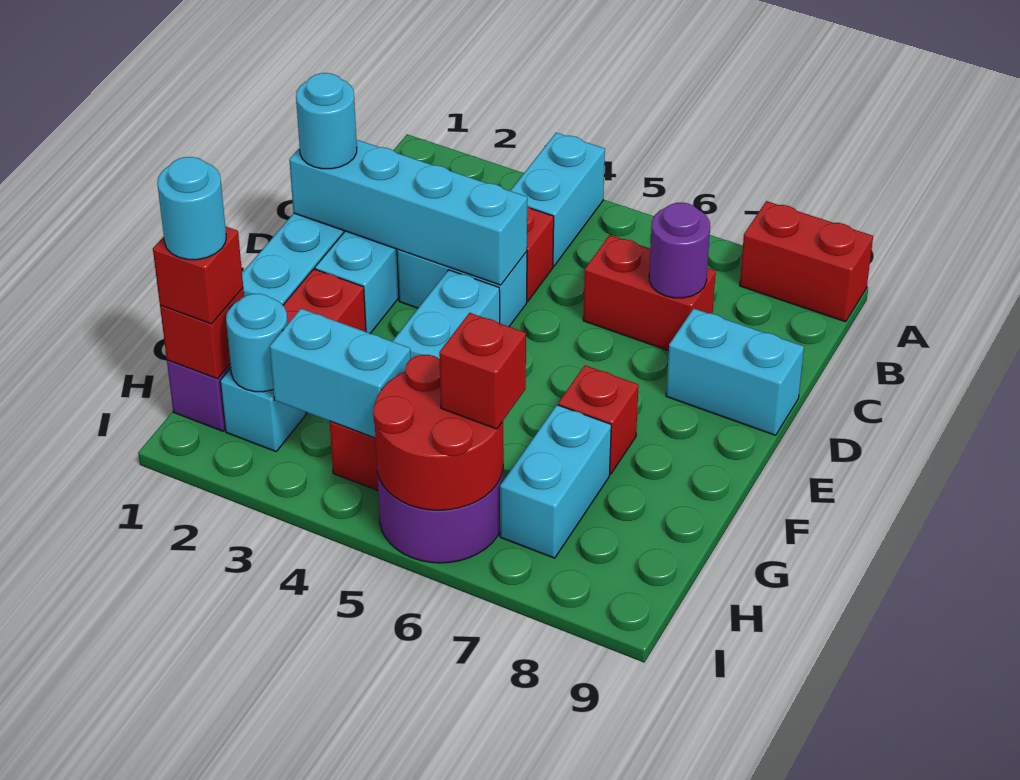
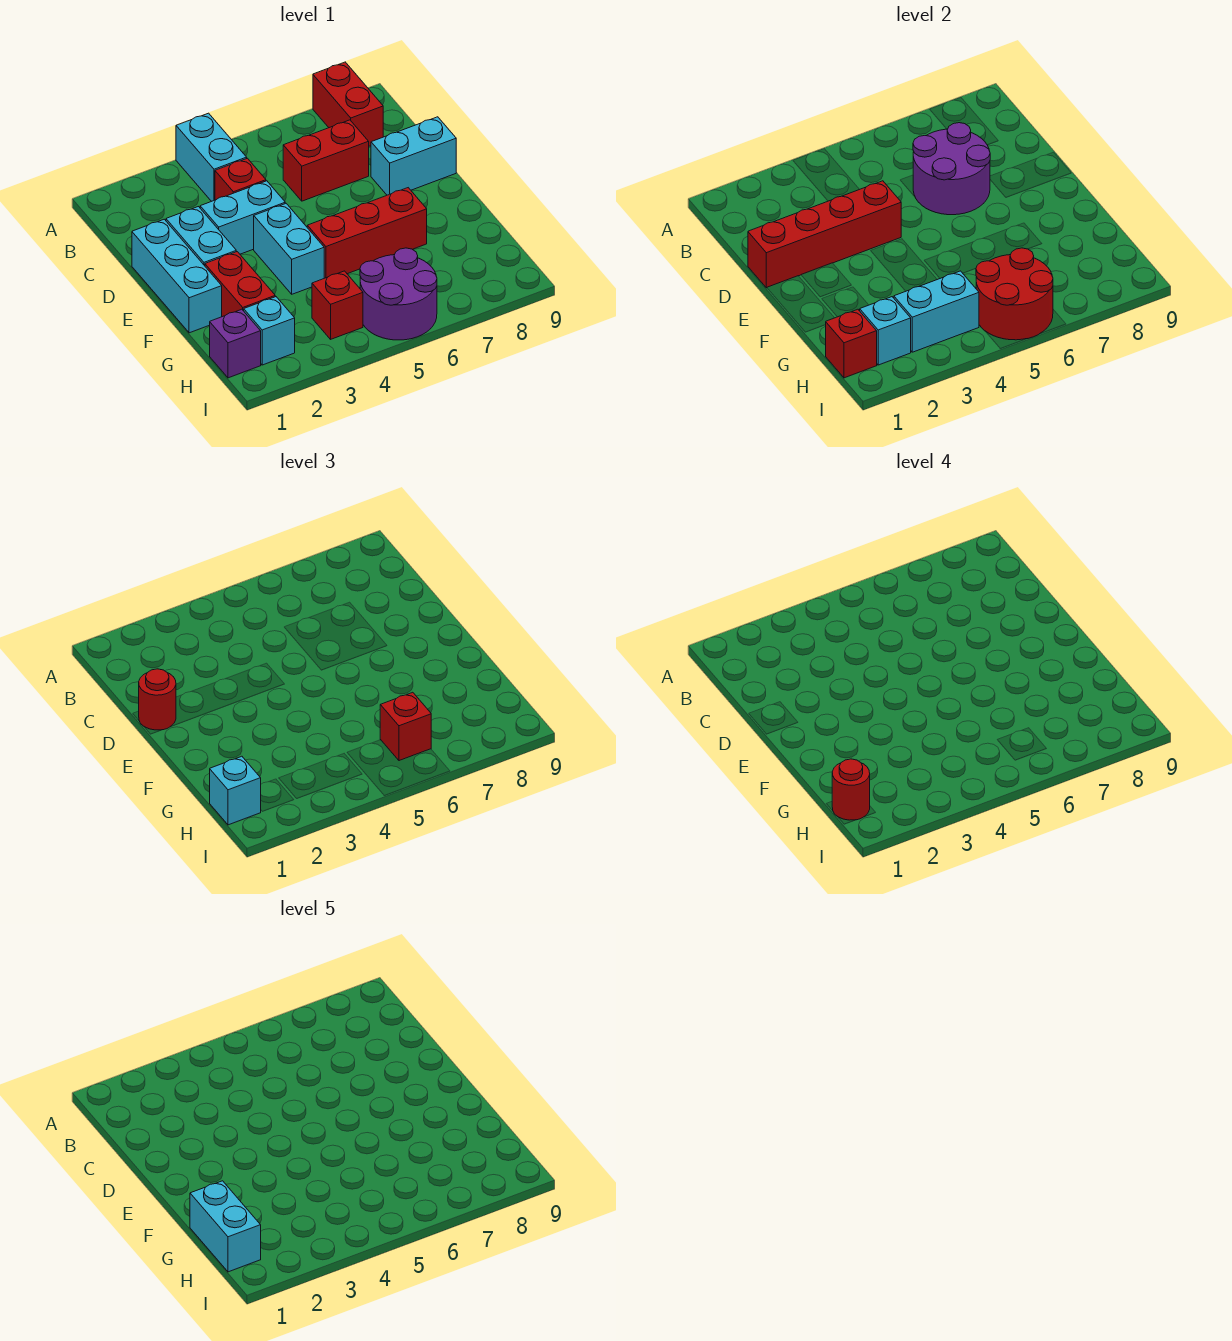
red 1x2 brick [740,201,873,322] -> red 1x2 brick turned to [313,62,383,146]
purple 1x1 round brick [649,203,710,298] -> purple 2x2 round brick [913,123,990,215]
cyan 1x4 brick [289,140,527,285] -> red 1x4 brick [748,181,901,288]
cyan 1x1 round brick [296,73,357,169] -> red 1x1 round brick [139,669,176,730]
red 1x1 brick [558,365,639,474] -> red 1x3 brick [307,188,427,278]
cyan 1x2 brick [500,405,611,558] -> cyan 1x2 brick moved to [190,1181,261,1272]
red 1x1 brick [153,226,243,324] -> cyan 1x1 brick [210,756,261,825]
cyan 1x1 round brick [157,157,226,260] -> red 1x1 round brick [832,759,870,820]
cyan 1x1 round brick [226,294,288,392] -> cyan 1x1 brick [860,297,911,365]

